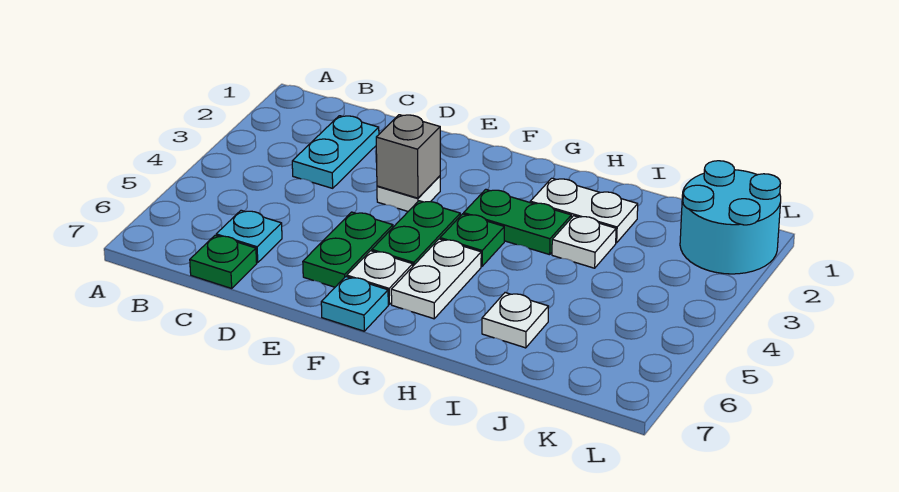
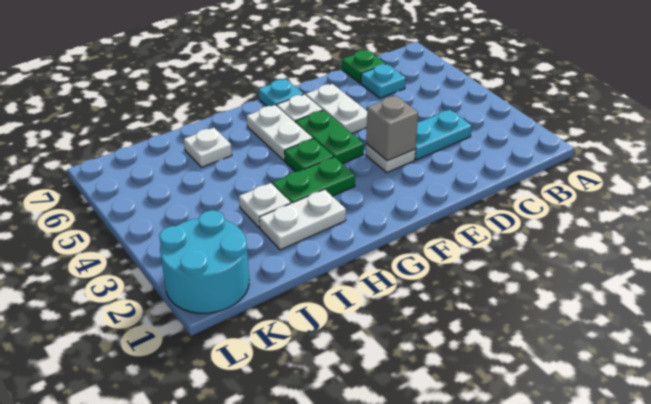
cyan 1x2 plate [292,116,379,188] -> cyan 1x2 plate turned to [415,110,472,160]
green 1x2 plate [303,212,393,287] -> white 1x2 plate [306,84,367,133]

